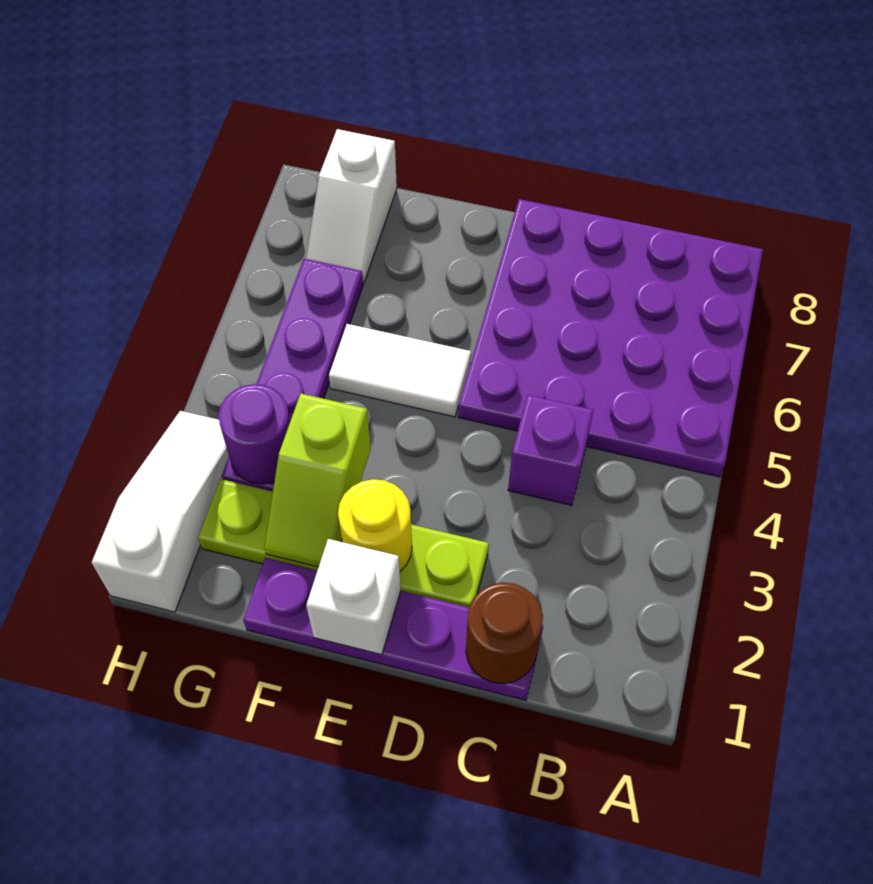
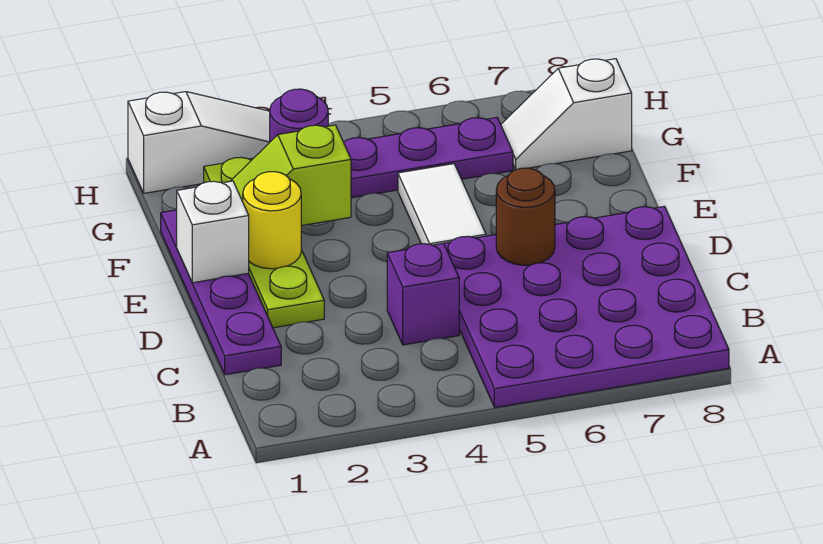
brown 1x1 round brick [466,583,543,684] -> brown 1x1 round brick moved to [496,168,555,265]

